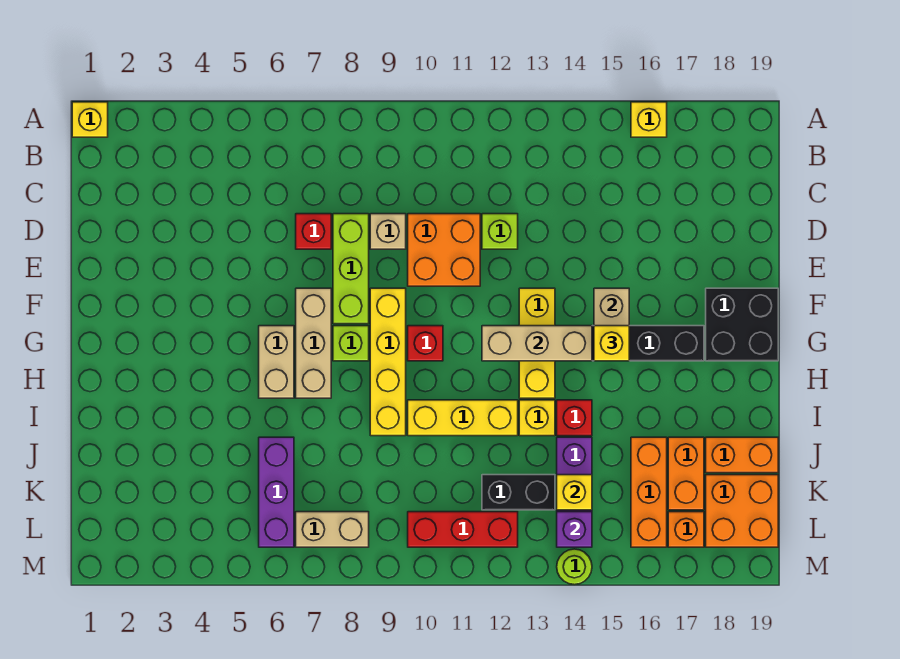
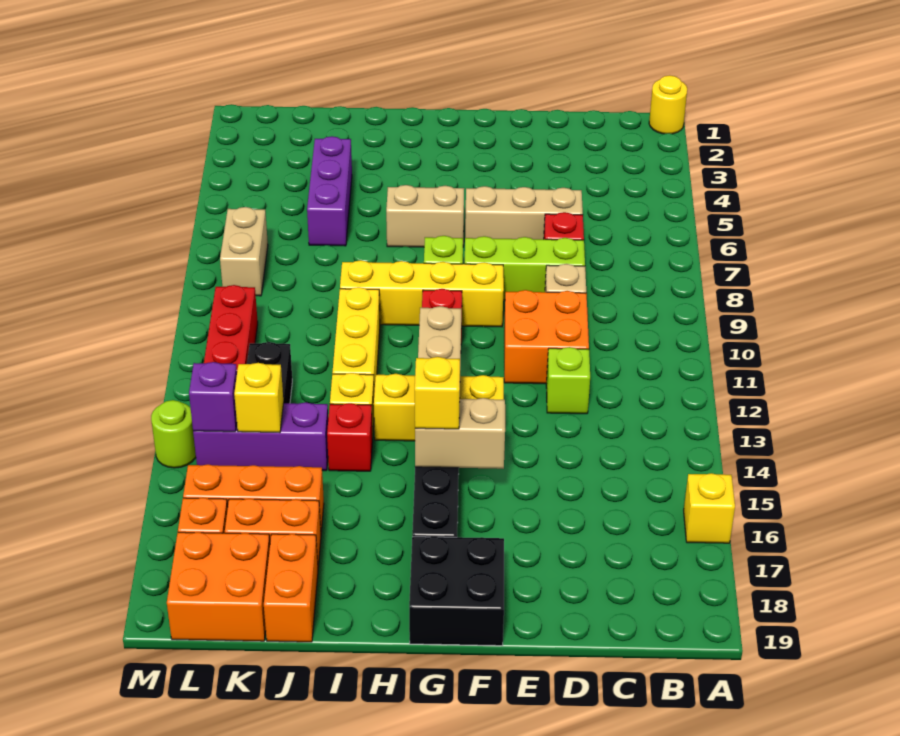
yellow 1x1 brick [72,102,108,137] -> yellow 1x1 round brick [649,75,687,134]
tan 1x3 brick [296,288,331,398] -> tan 1x3 brick moved to [465,186,583,239]
purple 1x3 brick [259,437,294,547] -> purple 1x3 brick turned to [307,136,352,246]

